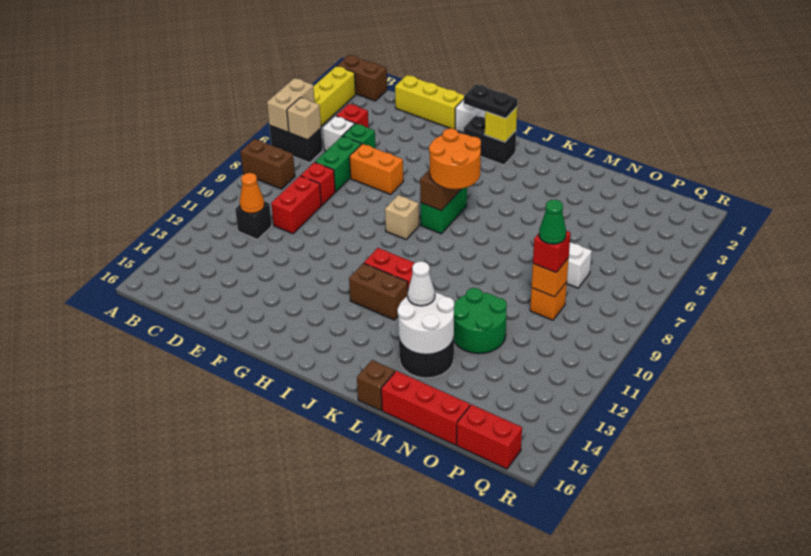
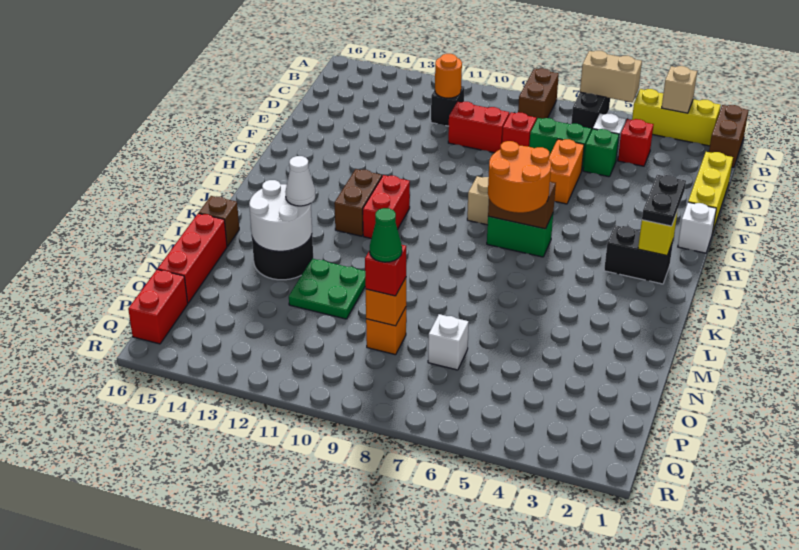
tan 1x1 brick [287,98,321,140] -> tan 1x1 brick moved to [662,66,697,113]
orange 1x1 cone [240,173,264,213] -> orange 1x1 round brick [435,54,462,98]
black 1x2 brick [463,116,516,165] -> black 1x2 brick turned to [604,225,673,284]
green 2x2 round brick [454,288,507,354] -> green 2x2 plate [289,259,365,319]

